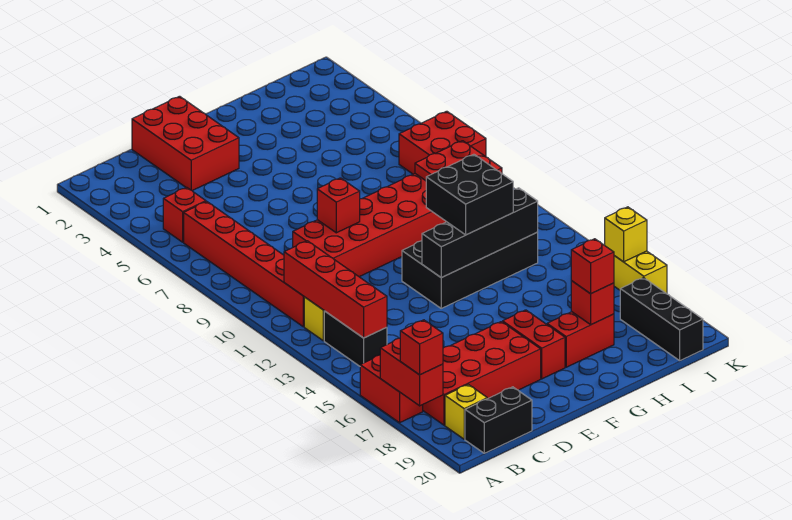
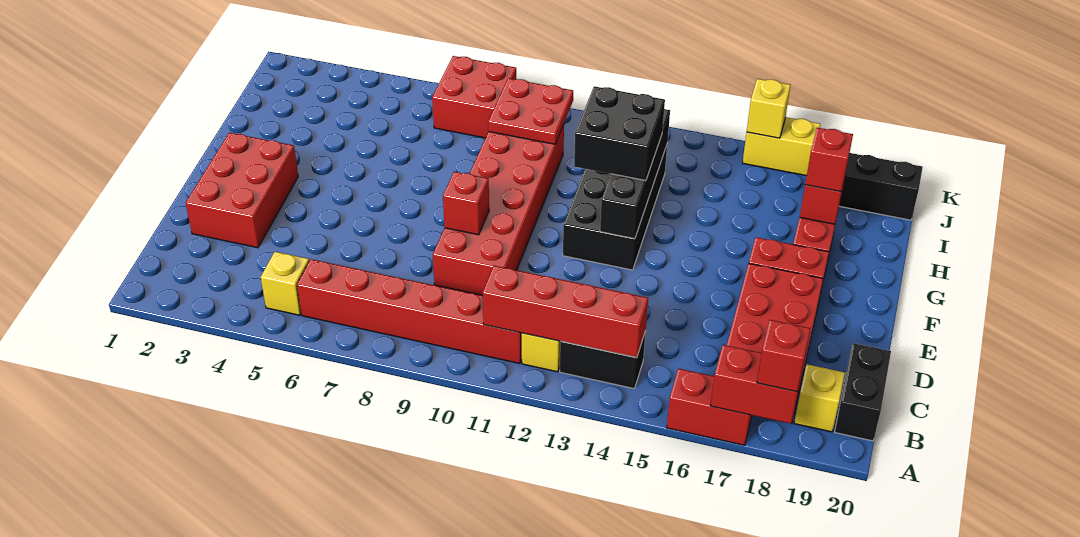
red 1x1 brick [163,187,206,242] -> yellow 1x1 brick [261,252,309,315]
red 2x3 brick [132,96,239,191] -> red 2x3 brick turned to [186,133,298,248]

